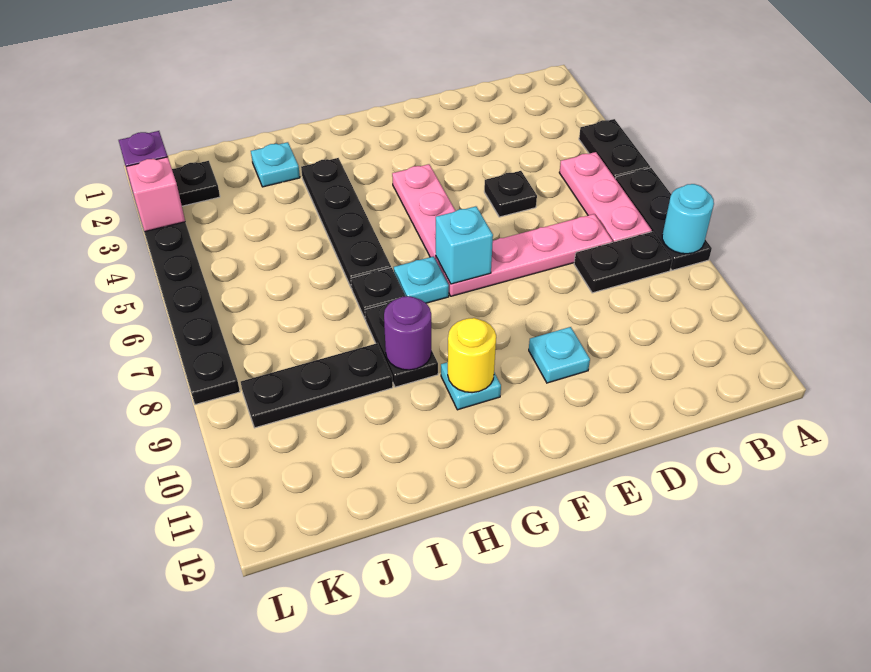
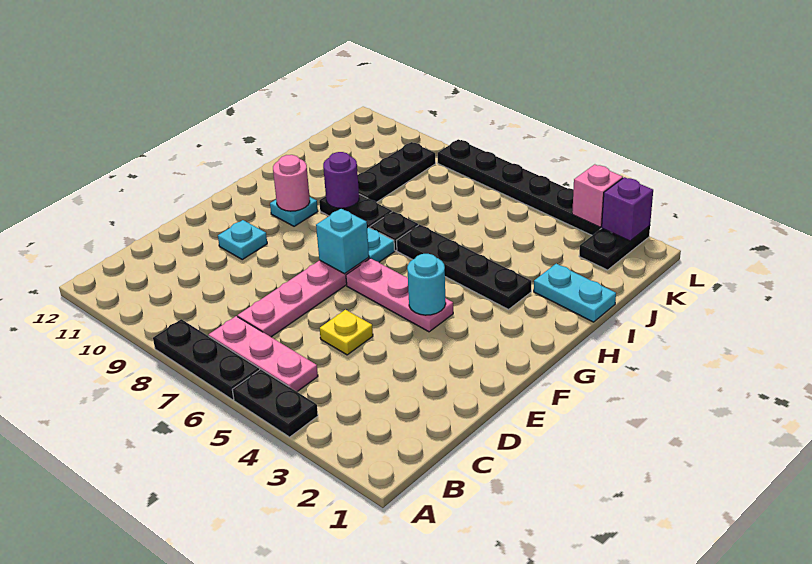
cyan 1x1 round brick [662,184,714,254] -> cyan 1x1 round brick moved to [407,254,446,315]
black 1x2 plate [574,232,673,293] -> none
black 1x1 plate [484,171,537,217] -> yellow 1x1 plate [320,310,373,355]
yellow 1x1 round brick [448,318,496,393] -> pink 1x1 round brick [273,155,310,211]
cyan 1x1 plate [251,142,300,187] -> cyan 1x2 plate [534,264,616,322]

